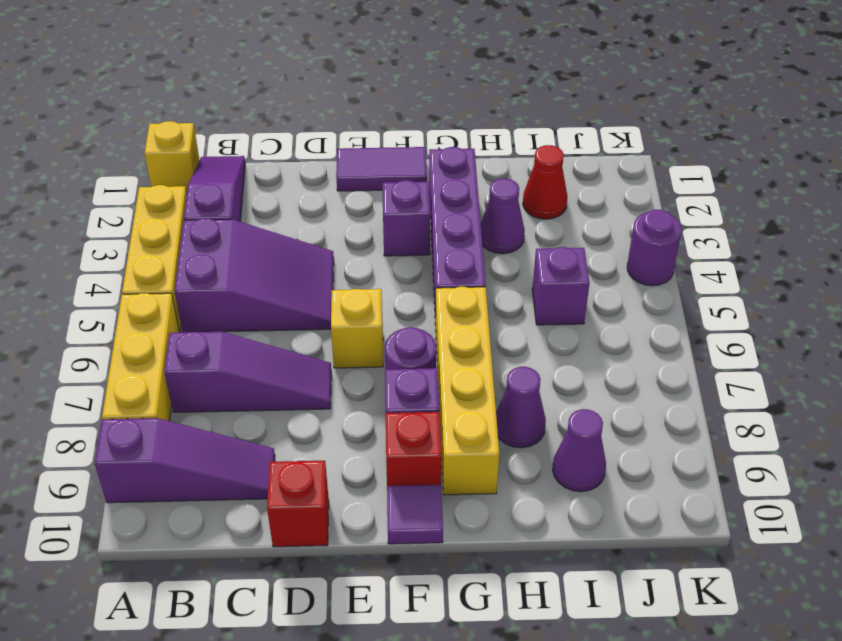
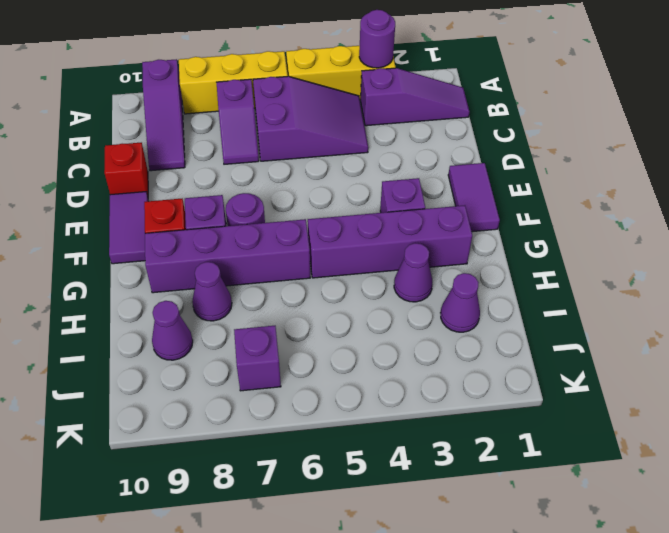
yellow 1x1 brick [145,121,199,192] -> none
purple 2x3 slope [175,218,334,332] -> purple 2x3 slope turned to [253,76,368,161]
purple 1x3 slope [164,332,331,412] -> purple 1x2 slope [217,79,259,164]
yellow 1x1 brick [331,289,383,368] -> none
purple 1x1 tile [387,485,443,544] -> purple 1x2 tile [109,192,148,264]
yellow 1x4 brick [436,287,499,495] -> purple 1x4 brick [145,219,310,293]
red 1x1 cone [523,145,568,219] -> purple 1x1 cone [441,273,480,332]
purple 1x1 brick [532,247,590,325] -> purple 1x1 brick moved to [234,326,281,391]
purple 1x1 round brick [627,210,681,286] -> purple 1x1 round brick moved to [359,10,395,68]

